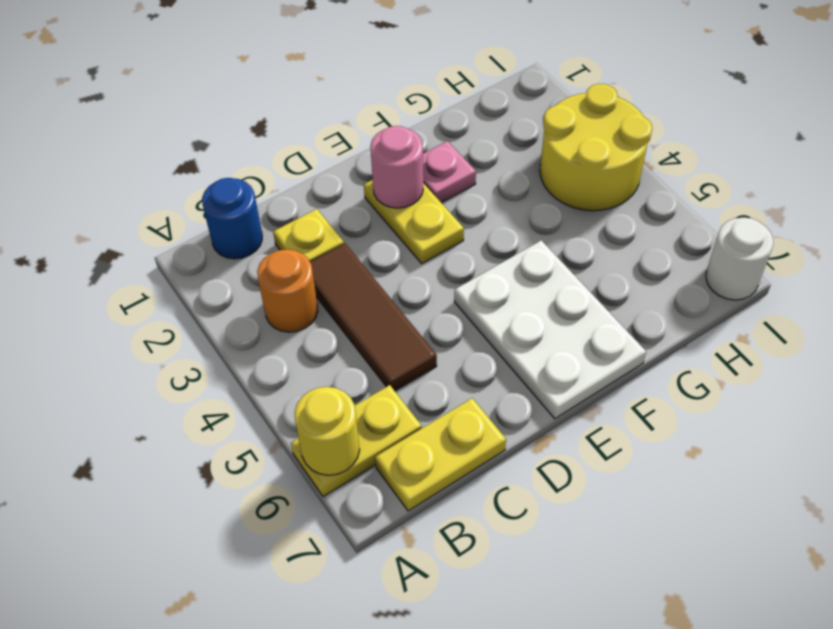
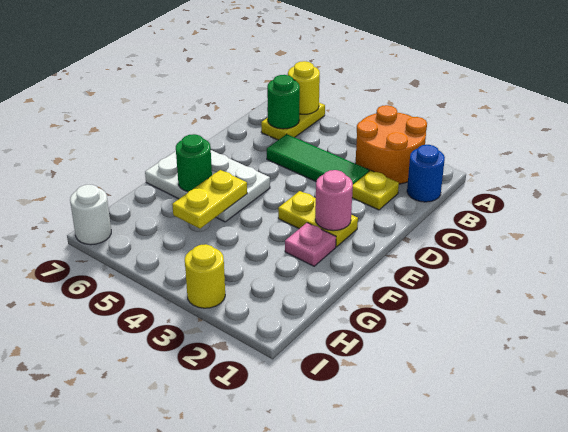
orange 1x1 round brick [257,249,318,332] -> orange 2x2 round brick [355,105,427,184]
none -> green 1x1 round brick [267,75,300,129]
yellow 1x2 plate [375,398,506,511] -> yellow 1x2 plate moved to [172,170,247,229]
brown 1x3 tile [310,244,437,391] -> green 1x3 tile [267,134,369,184]
none -> green 1x1 round brick [176,134,212,192]
yellow 2x2 round brick [540,84,652,211] -> yellow 1x1 round brick [185,244,225,308]

